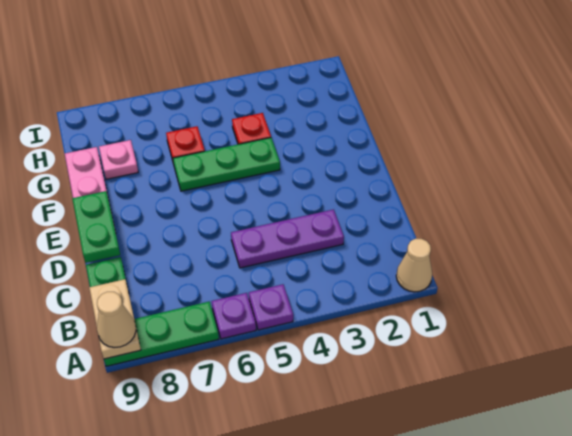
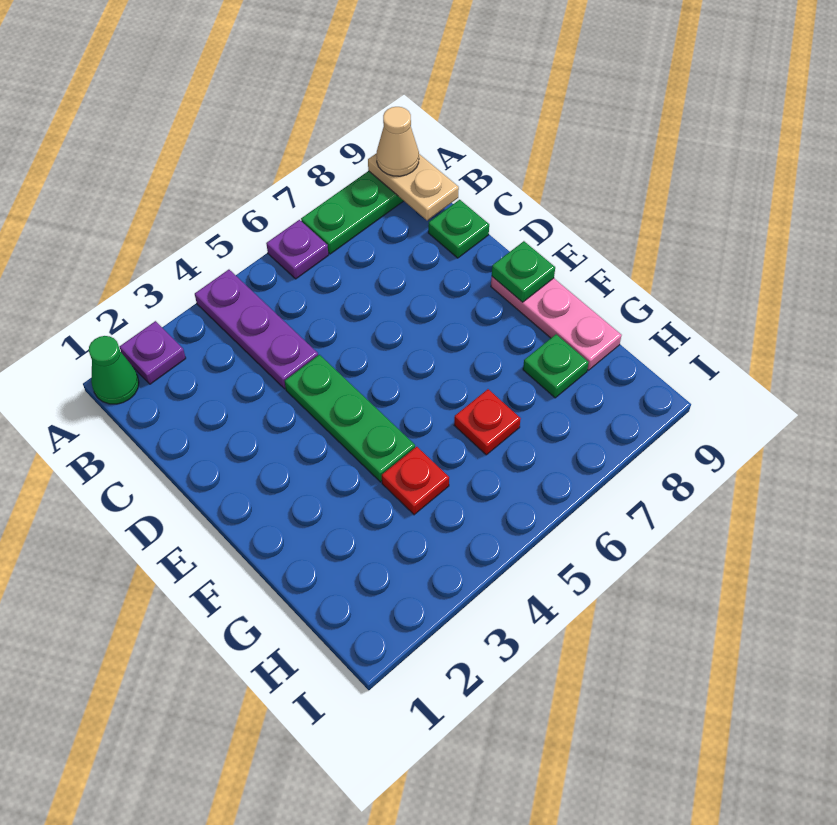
tan 1x1 cone [396,239,432,292] -> green 1x1 cone [89,336,139,404]
purple 1x1 plate [249,284,293,330] -> purple 1x1 plate moved to [119,321,186,384]
purple 1x3 plate [231,209,344,268] -> purple 1x3 plate turned to [195,270,318,389]
green 1x2 plate [72,191,120,263] -> green 1x1 plate [492,241,555,302]
green 1x3 plate [173,138,280,191] -> green 1x3 plate turned to [285,355,415,482]
pink 1x1 plate [99,140,138,179] -> green 1x1 plate [523,334,589,398]

